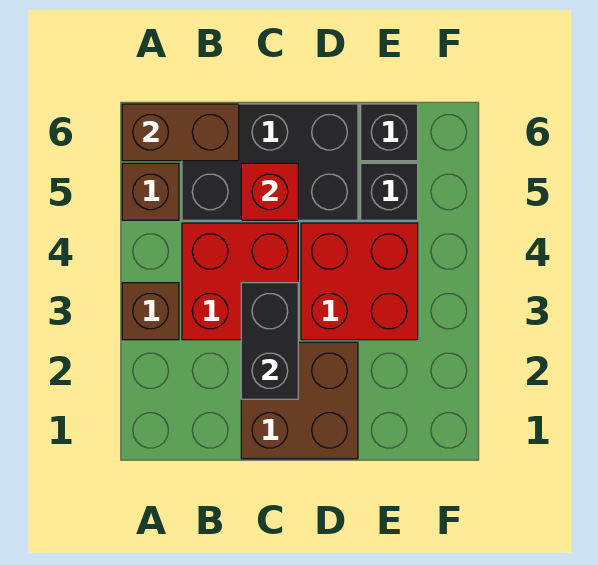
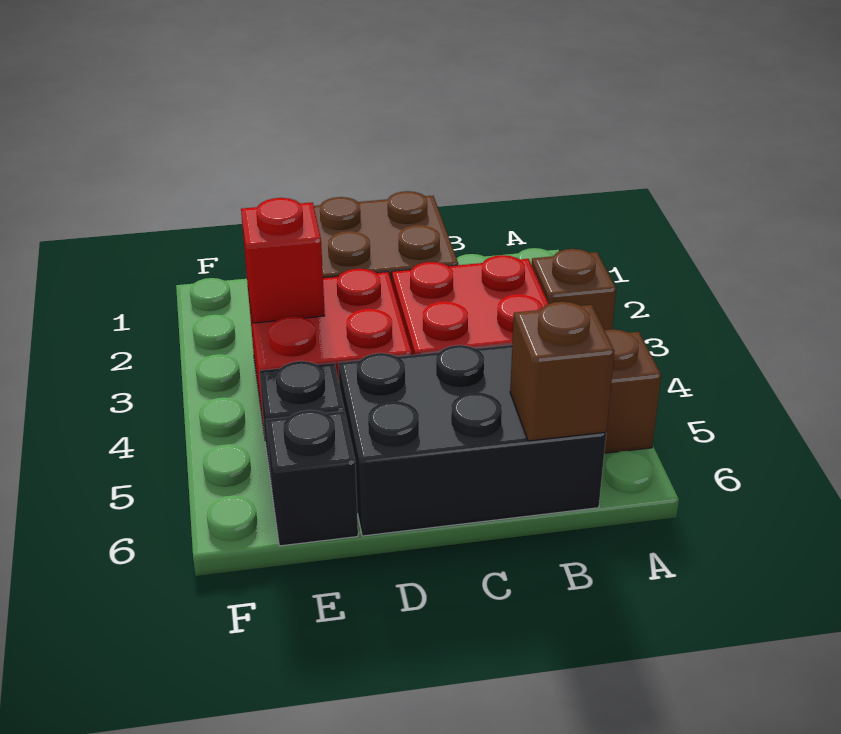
brown 1x2 brick [122,104,239,161] -> brown 1x1 brick [510,302,615,441]
black 1x2 brick [241,283,298,399] -> none
red 1x1 brick [241,163,298,220] -> red 1x1 brick moved to [241,198,325,323]

